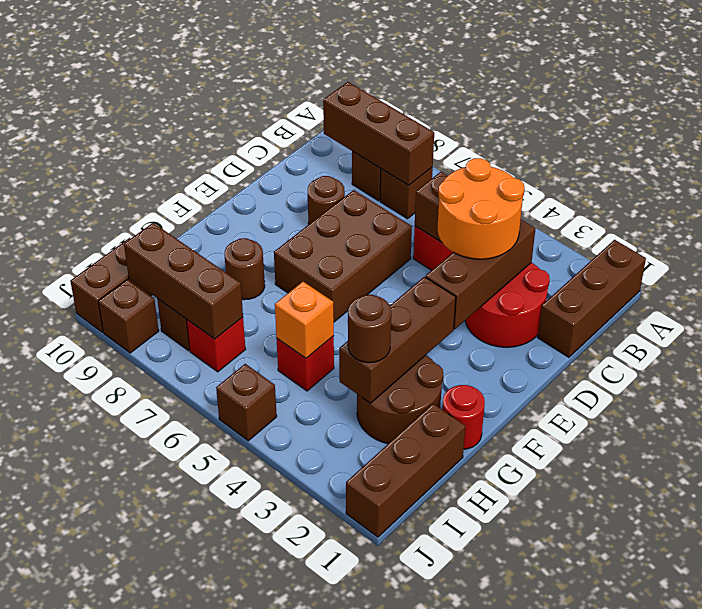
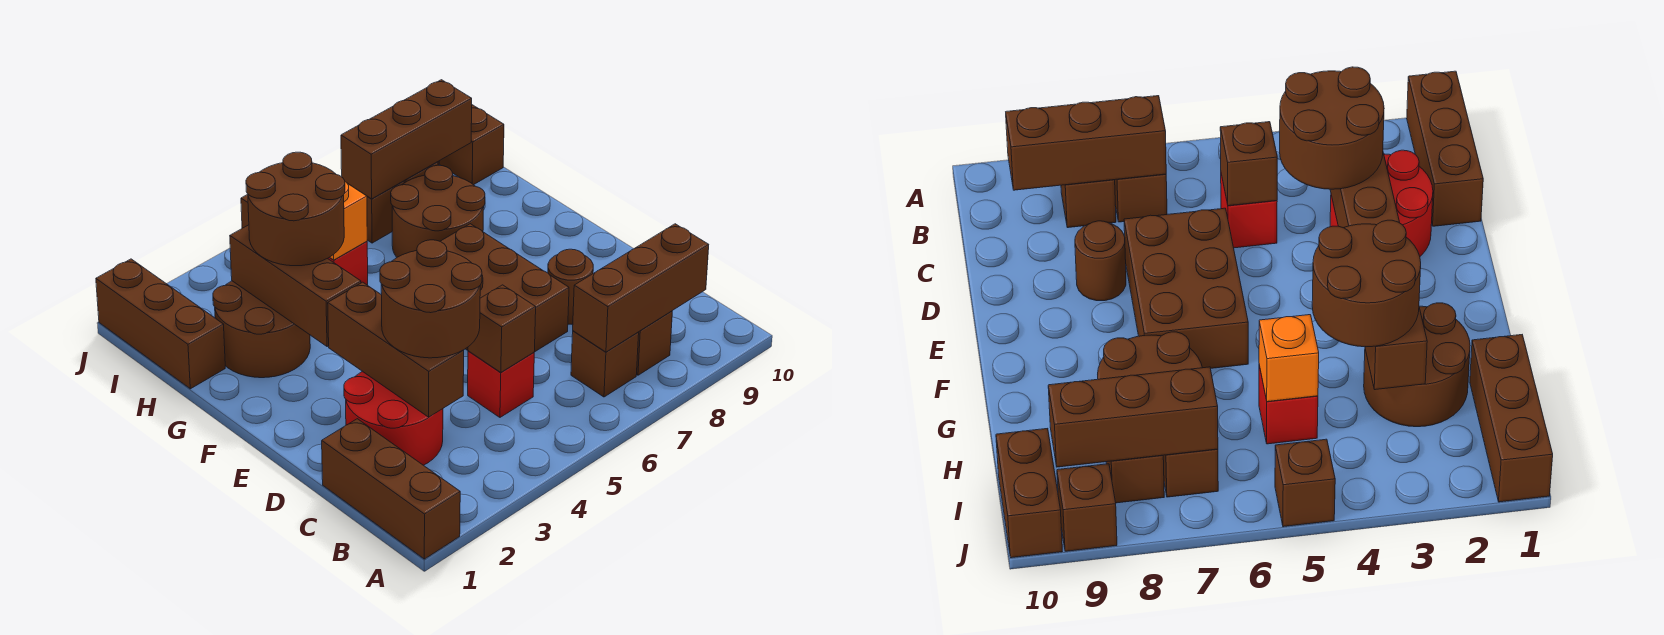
orange 2x2 round brick [438,158,525,259] -> brown 2x2 round brick [380,240,482,358]
red 1x1 round brick [442,385,485,449] -> none
brown 1x1 round brick [225,238,265,300] -> brown 2x2 round brick [391,165,485,257]
brown 1x1 round brick [348,295,391,363] -> brown 2x2 round brick [246,152,345,266]
red 1x1 brick [187,317,245,372] -> brown 1x1 brick [367,181,404,243]

